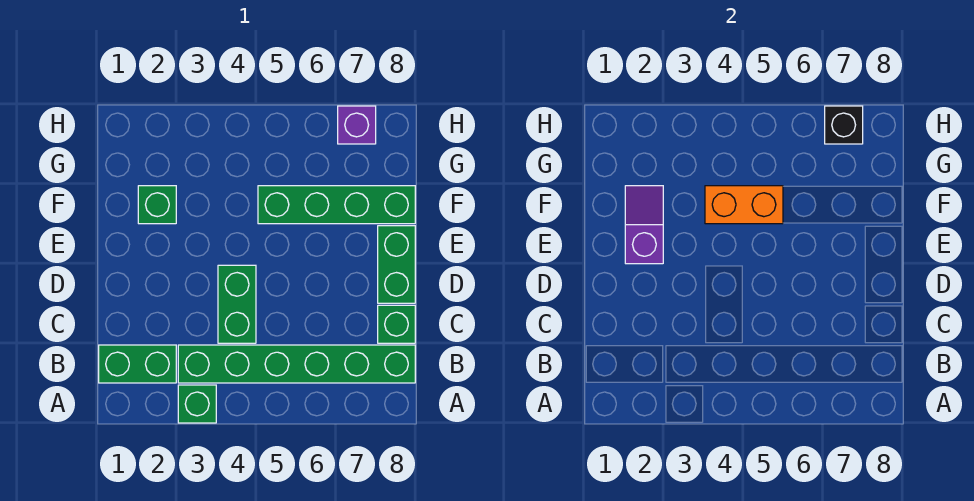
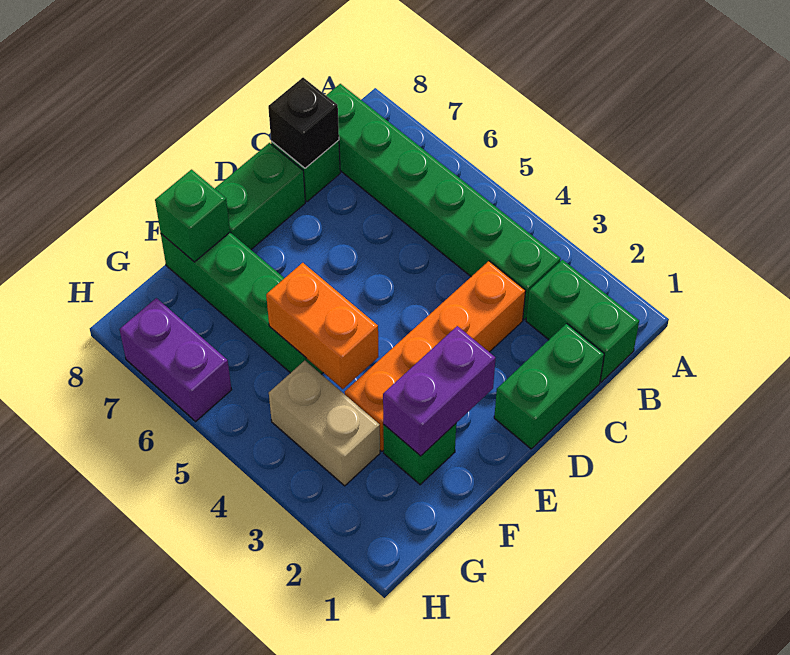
green 1x1 brick [178,385,216,423] -> green 1x1 brick moved to [155,170,230,262]
none -> orange 1x4 brick [345,261,526,451]
green 1x2 brick [218,265,256,343] -> green 1x2 brick moved to [494,323,604,449]
purple 1x2 slope [625,186,663,264] -> purple 1x2 brick [383,326,495,456]
none -> tan 1x2 brick [269,361,380,486]
purple 1x1 brick [338,106,376,144] -> purple 1x2 brick [120,298,232,421]
black 1x1 brick [825,106,863,144] -> black 1x1 brick moved to [268,78,339,168]

